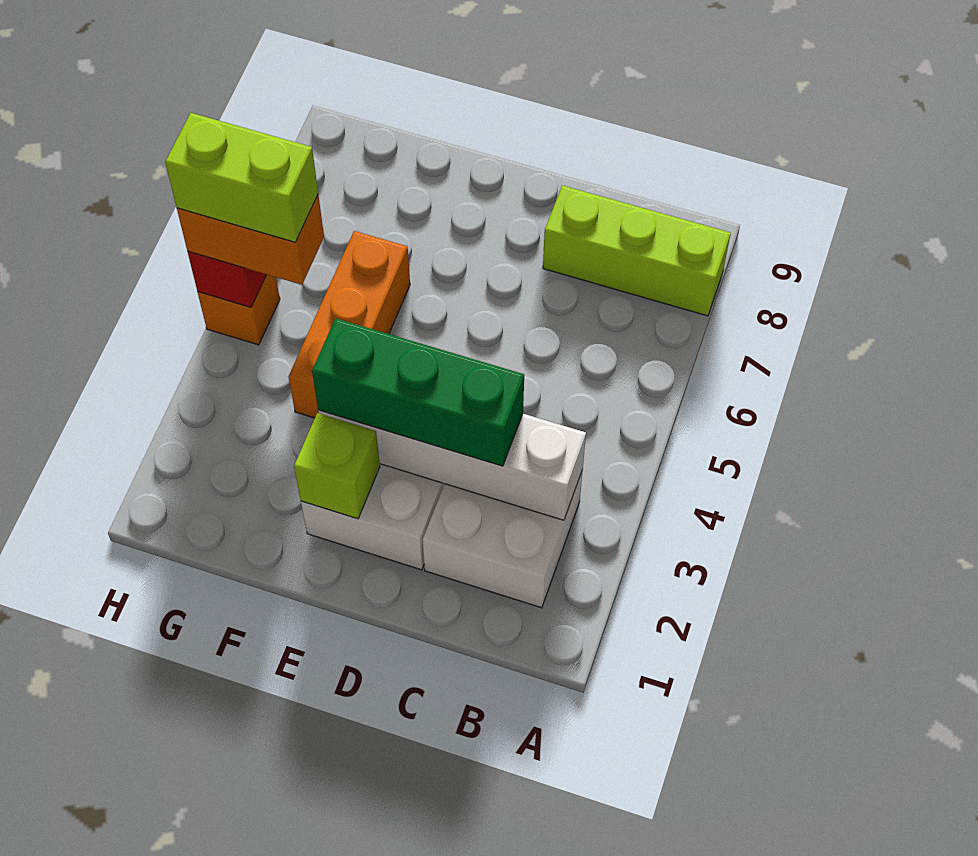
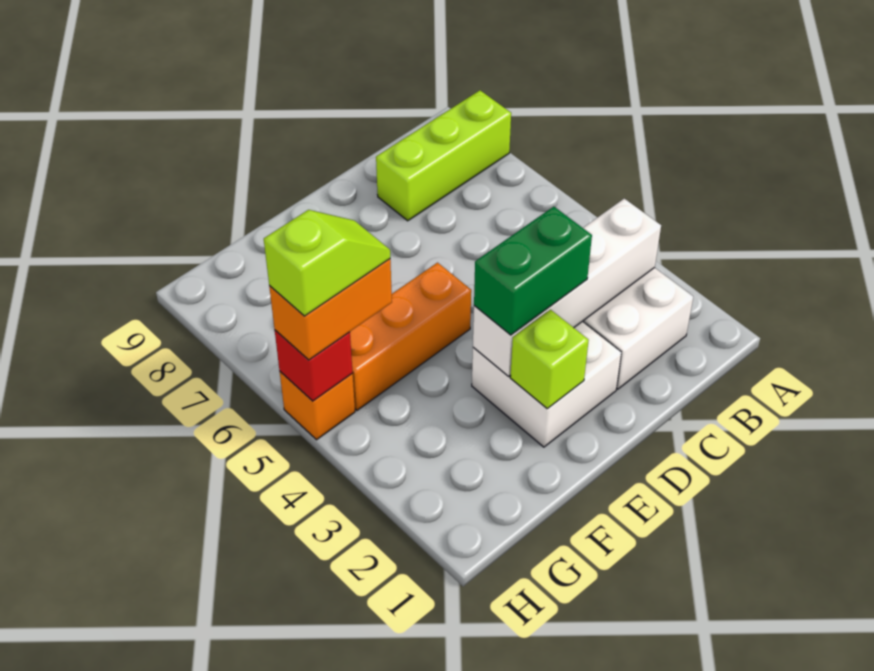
green 1x3 brick [312,318,524,466] -> green 1x2 brick [474,207,592,335]
orange 1x3 brick [289,231,410,418] -> orange 1x3 brick turned to [350,263,471,410]
lime 1x2 brick [165,113,318,242] -> lime 1x2 slope [264,210,390,316]

